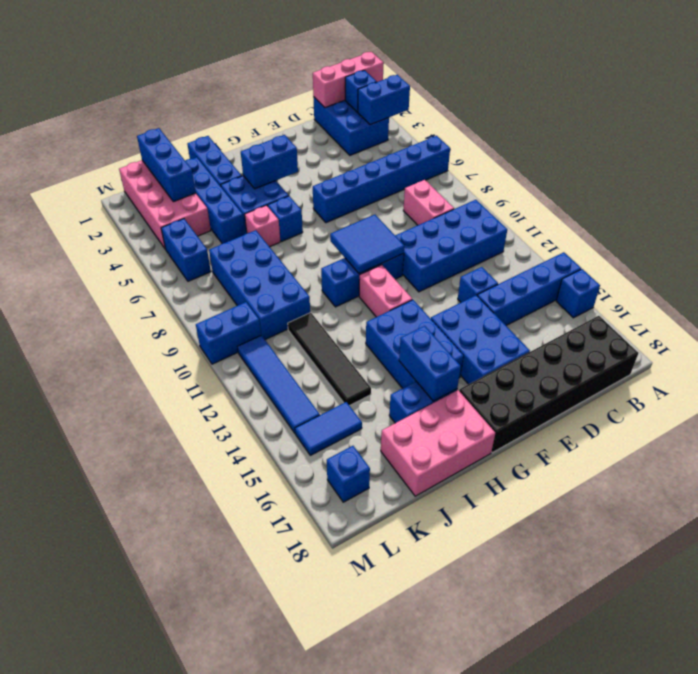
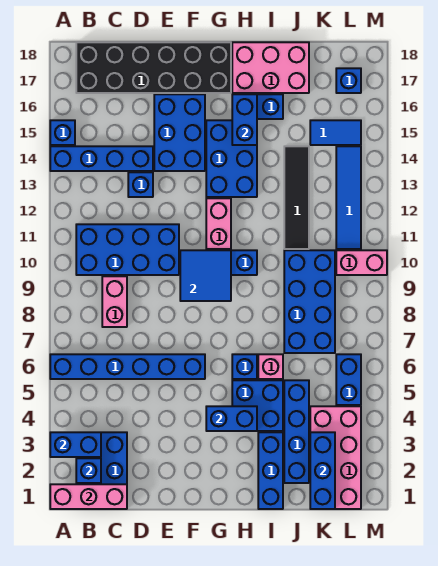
blue 1x2 brick [196,302,261,364] -> pink 1x2 brick [336,250,387,275]

